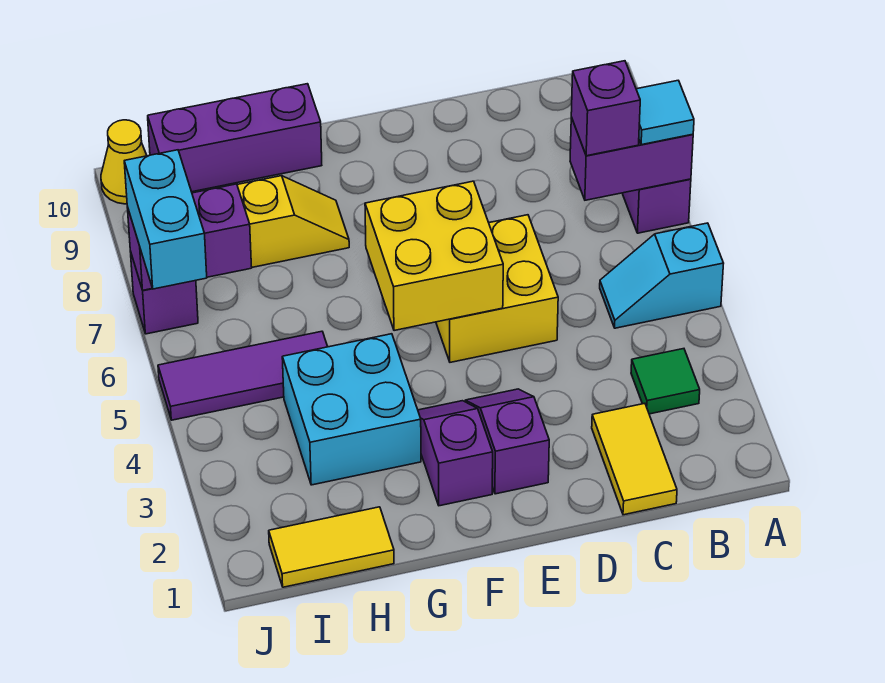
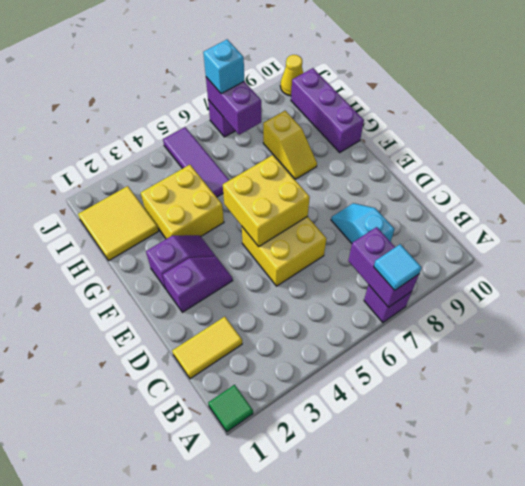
cyan 1x2 slope [600,223,724,328] -> cyan 1x2 slope moved to [331,203,395,243]
green 1x1 tile [631,349,700,414] -> green 1x1 tile moved to [208,385,253,432]
purple 1x1 brick [571,61,640,156] -> none
cyan 2x2 brick [282,334,421,485] -> yellow 2x2 brick [141,165,224,239]
yellow 1x2 tile [269,507,394,587] -> yellow 2x2 tile [78,186,158,261]
cyan 1x2 brick [124,150,207,289] -> cyan 1x1 brick [203,39,244,94]

